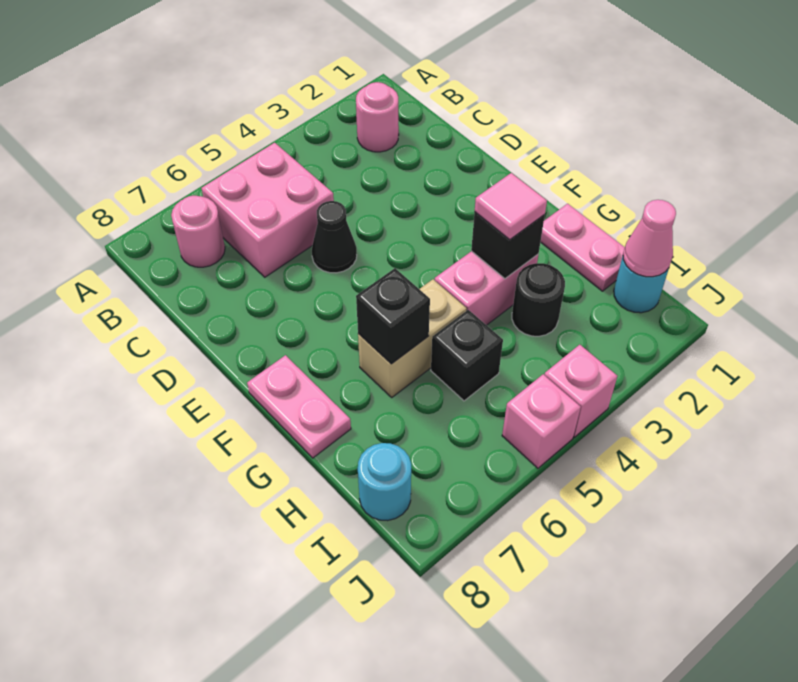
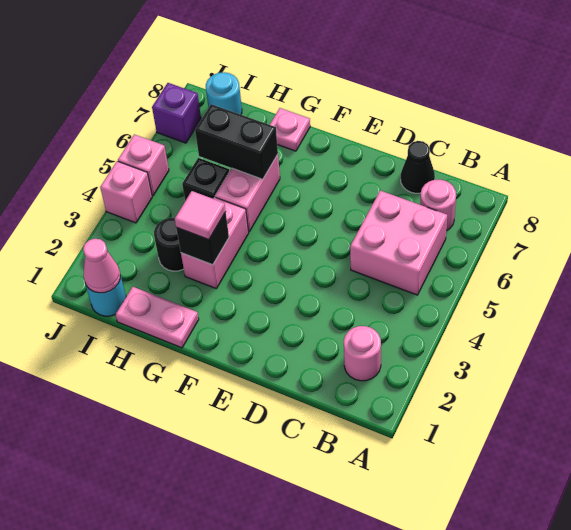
black 1x1 cone [312,201,357,273] -> black 1x1 cone moved to [401,141,435,193]
pink 1x2 plate [247,355,351,458] -> pink 1x1 plate [270,108,310,151]
tan 1x2 brick [358,279,467,397] -> pink 1x2 brick [215,154,280,232]
black 1x1 brick [356,268,430,364] -> black 1x2 brick [195,104,278,179]
none -> purple 1x1 brick [152,83,201,143]

